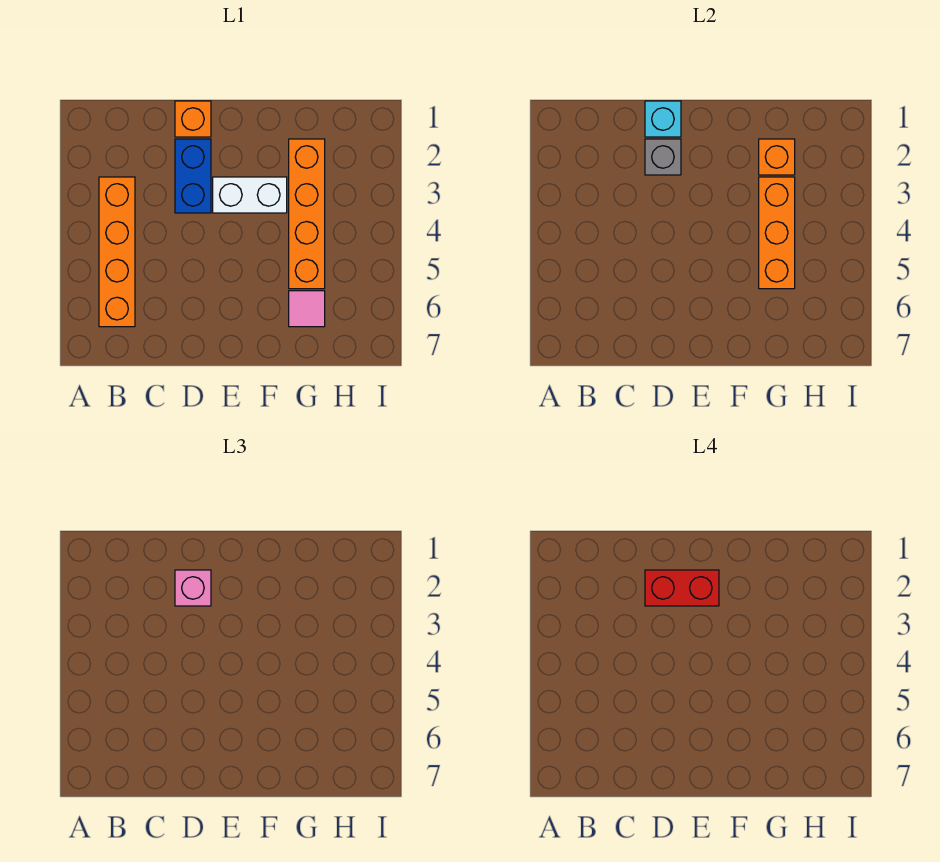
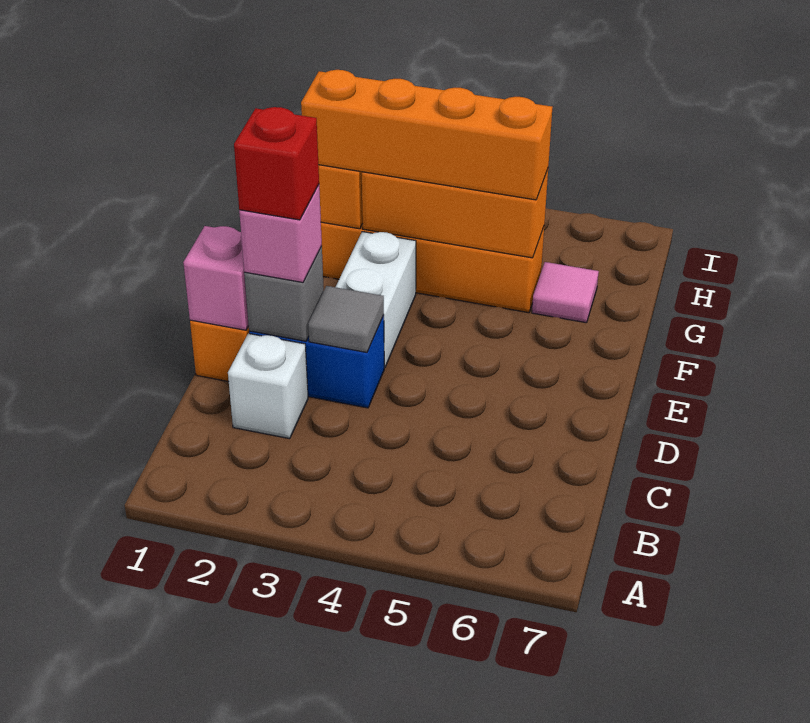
orange 1x4 brick [99,177,135,327] -> orange 1x4 brick moved to [301,70,552,200]
none -> white 1x1 brick [228,333,308,439]
cyan 1x1 brick [645,101,681,137] -> pink 1x1 brick [183,226,249,330]
red 1x2 brick [645,570,719,606] -> red 1x1 brick [234,107,319,220]
none -> grey 1x1 tile [308,286,384,352]

